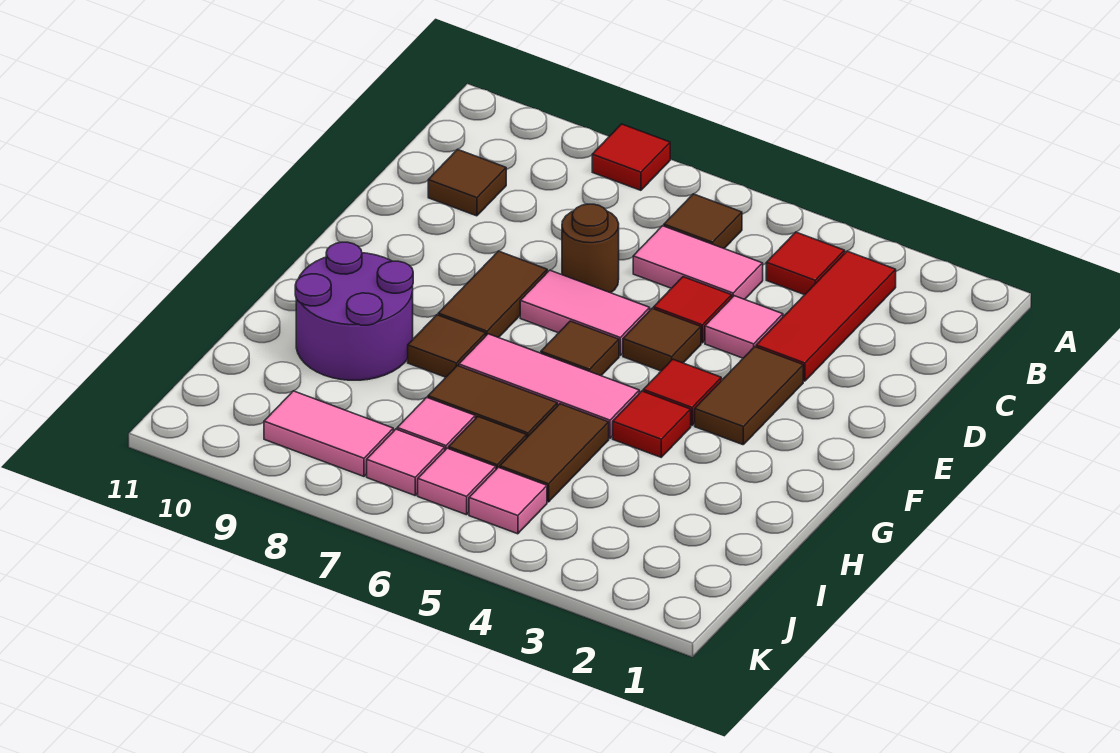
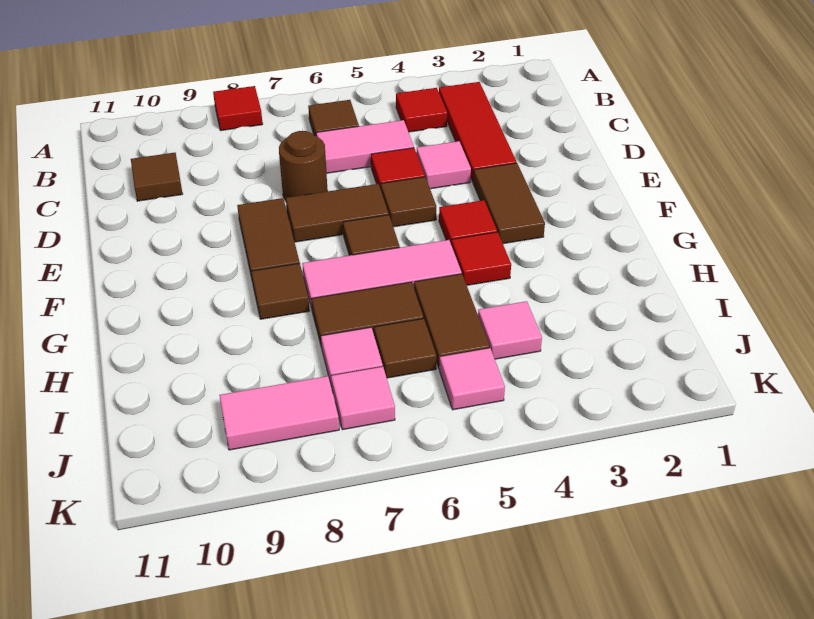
pink 1x2 tile [520,270,650,356] -> brown 1x2 tile [286,184,389,242]
purple 2x2 round brick [295,242,413,380] -> none
pink 1x1 tile [418,448,496,515] -> pink 1x1 tile moved to [478,301,542,359]

